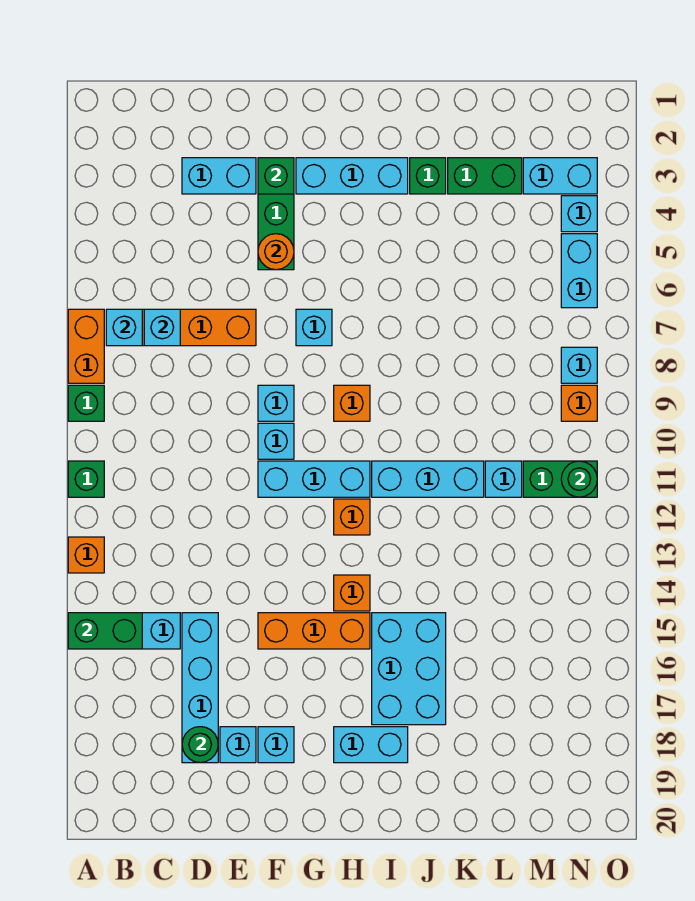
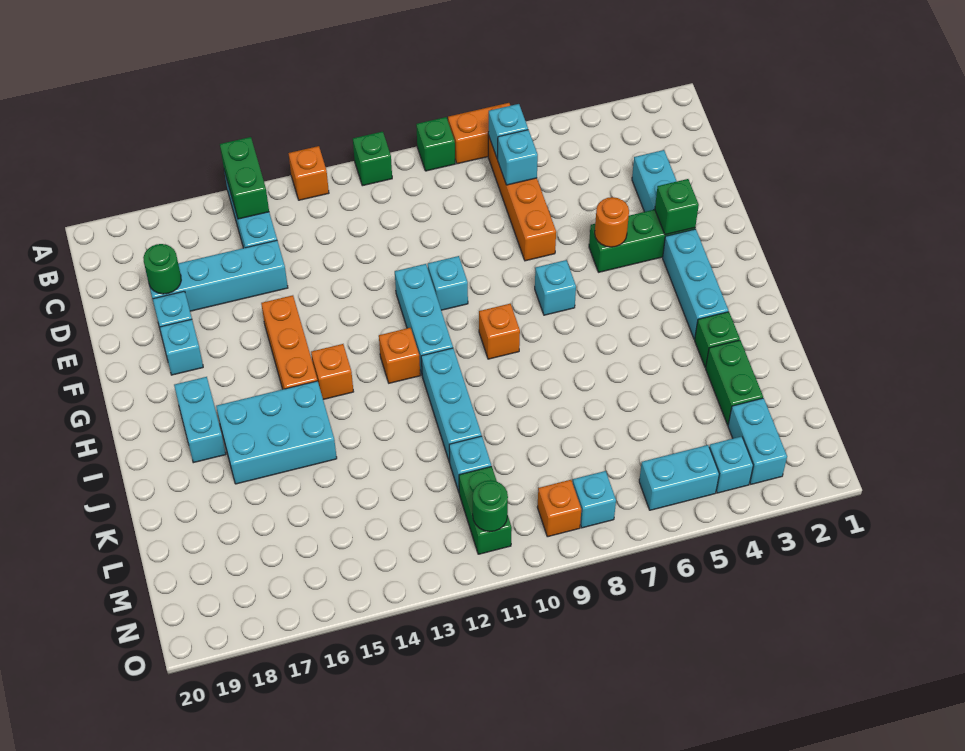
cyan 1x1 brick [258,385,294,421] -> none

